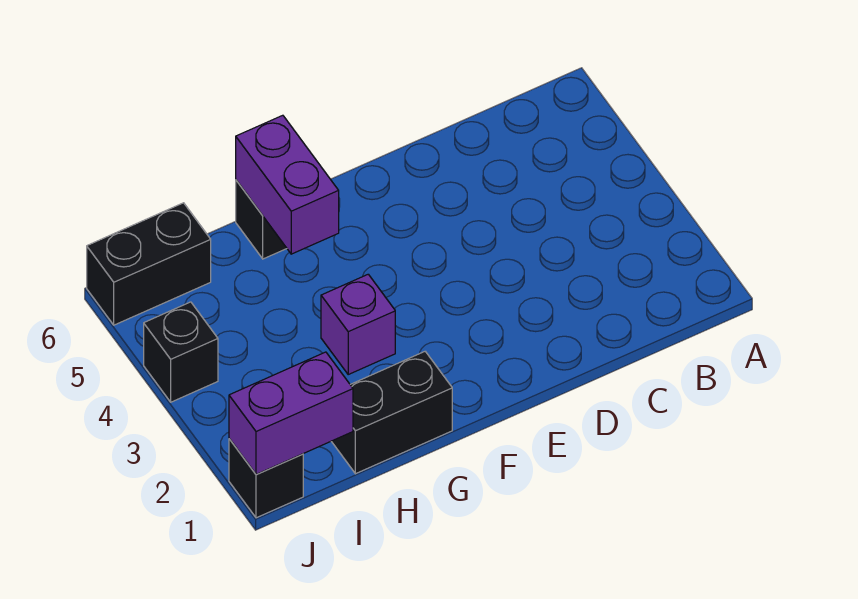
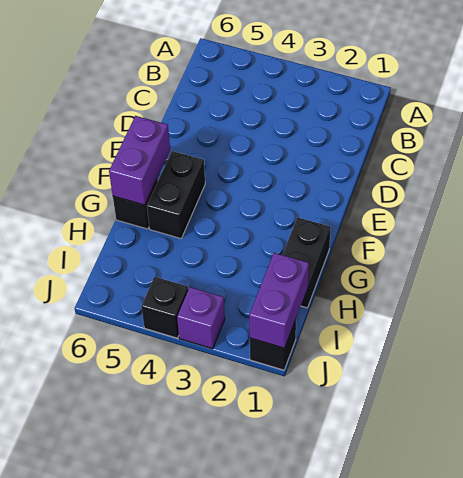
purple 1x1 brick [321,274,395,374] -> purple 1x1 brick moved to [177,287,225,349]
purple 1x2 brick [236,115,339,254] -> purple 1x2 brick turned to [109,116,170,205]
black 1x2 brick [87,203,211,325] -> black 1x2 brick moved to [147,151,205,239]

